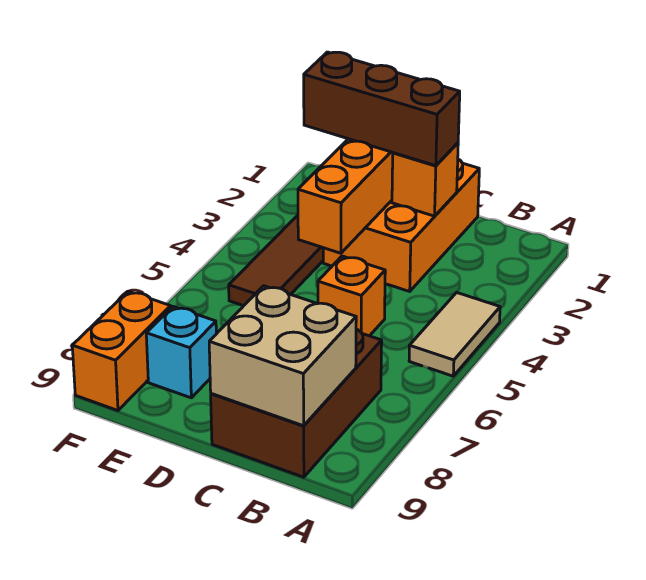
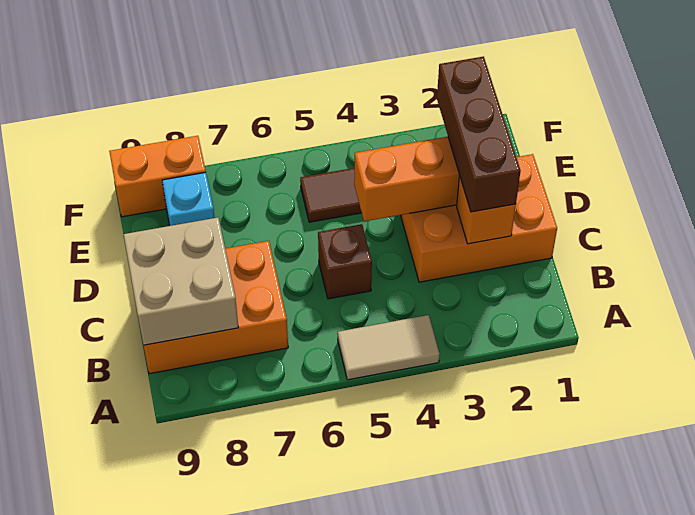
brown 2x3 brick [211,329,382,477] -> orange 2x3 brick [144,241,288,374]
orange 1x1 brick [318,256,385,336] -> brown 1x1 brick [318,224,372,299]

